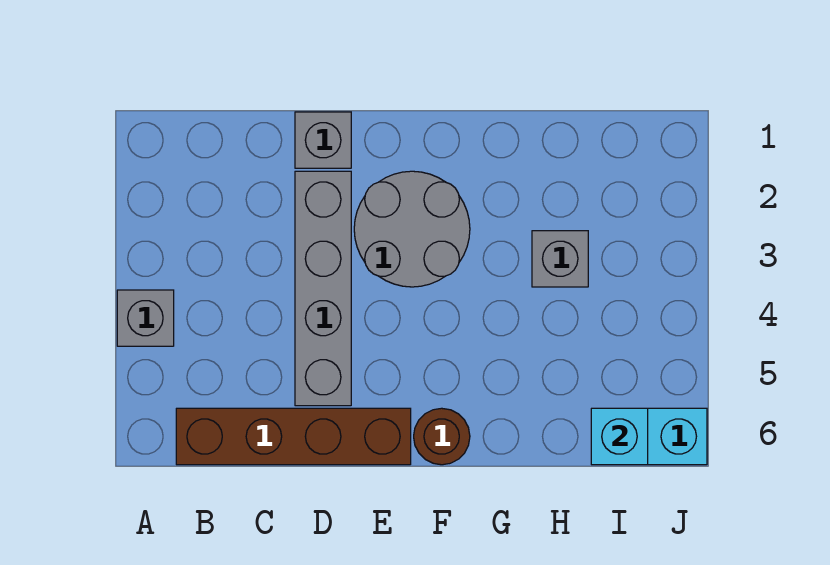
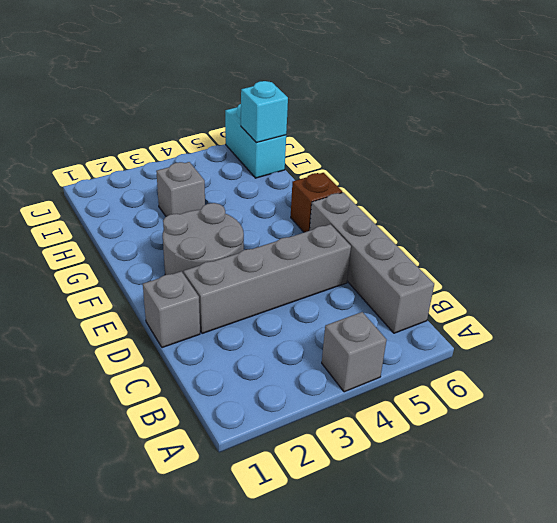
brown 1x4 brick [176,408,411,465] -> grey 1x4 brick [310,192,434,333]
brown 1x1 round brick [414,408,470,465] -> brown 1x1 brick [291,173,342,232]

